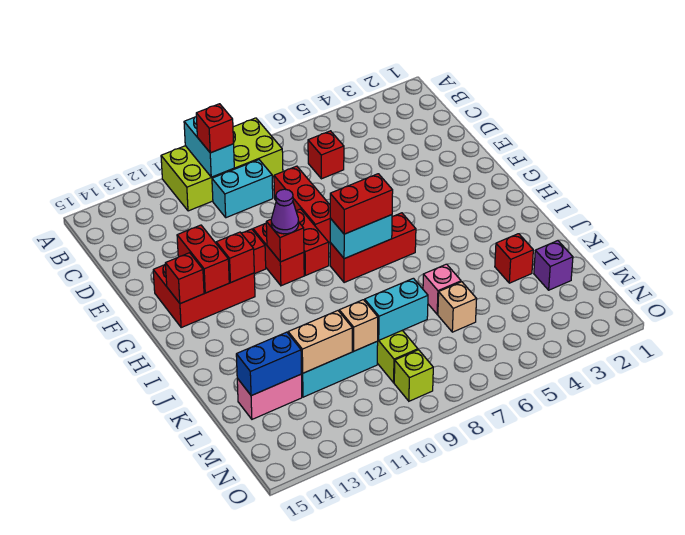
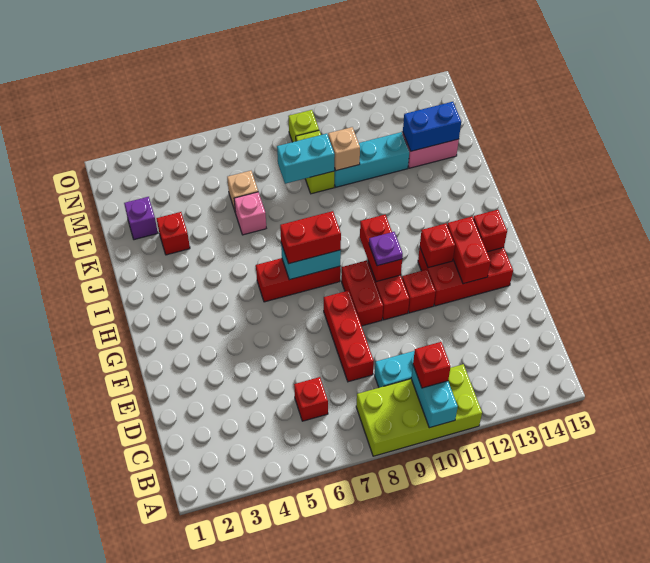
red 1x1 brick [266,220,304,262] -> red 1x2 brick [360,215,402,282]
purple 1x1 cone [271,189,299,234] -> purple 1x1 plate [369,232,403,266]
tan 1x2 brick [288,311,352,373] -> none

